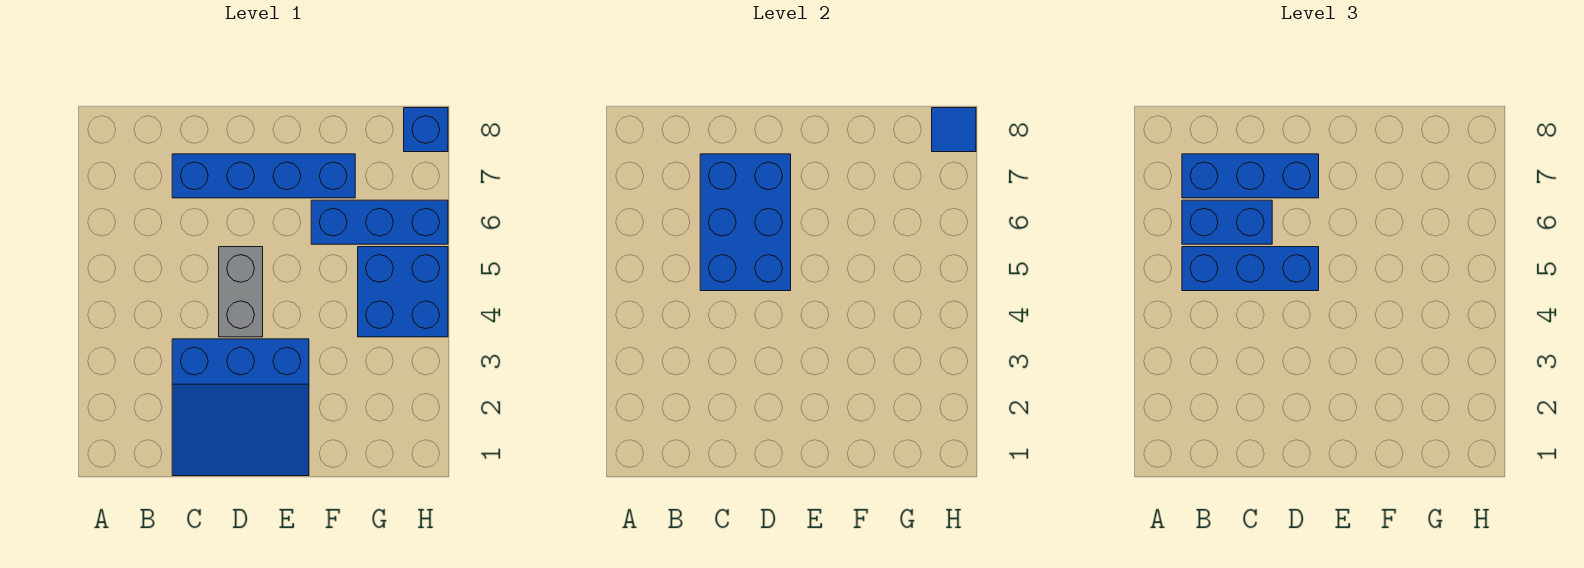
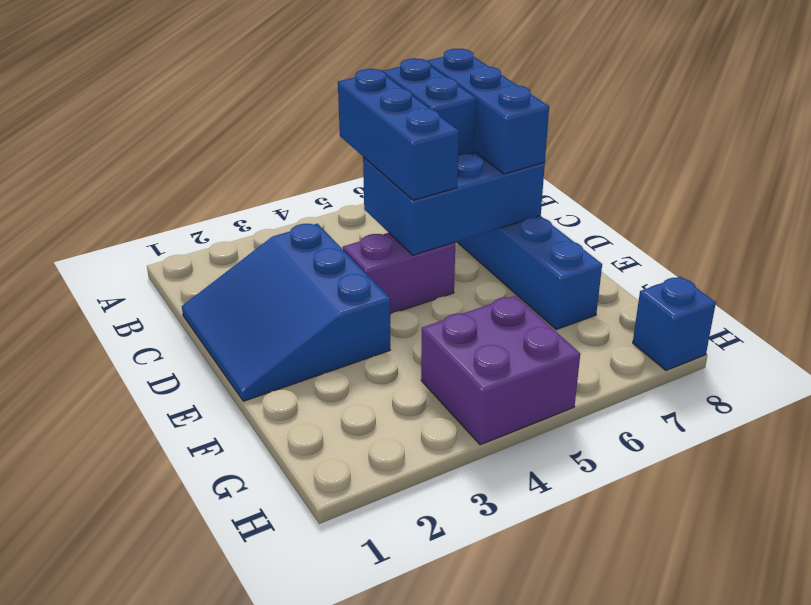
grey 1x2 brick [219,247,263,337] -> purple 1x2 brick [343,233,455,314]
blue 1x3 brick [311,200,448,244] -> none
blue 2x2 brick [358,247,448,337] -> purple 2x2 brick [421,296,580,445]
blue 1x1 tile [932,108,976,152] -> none

